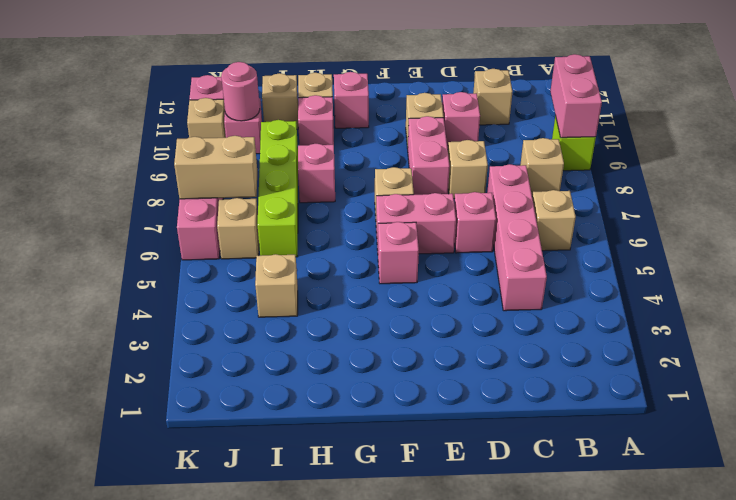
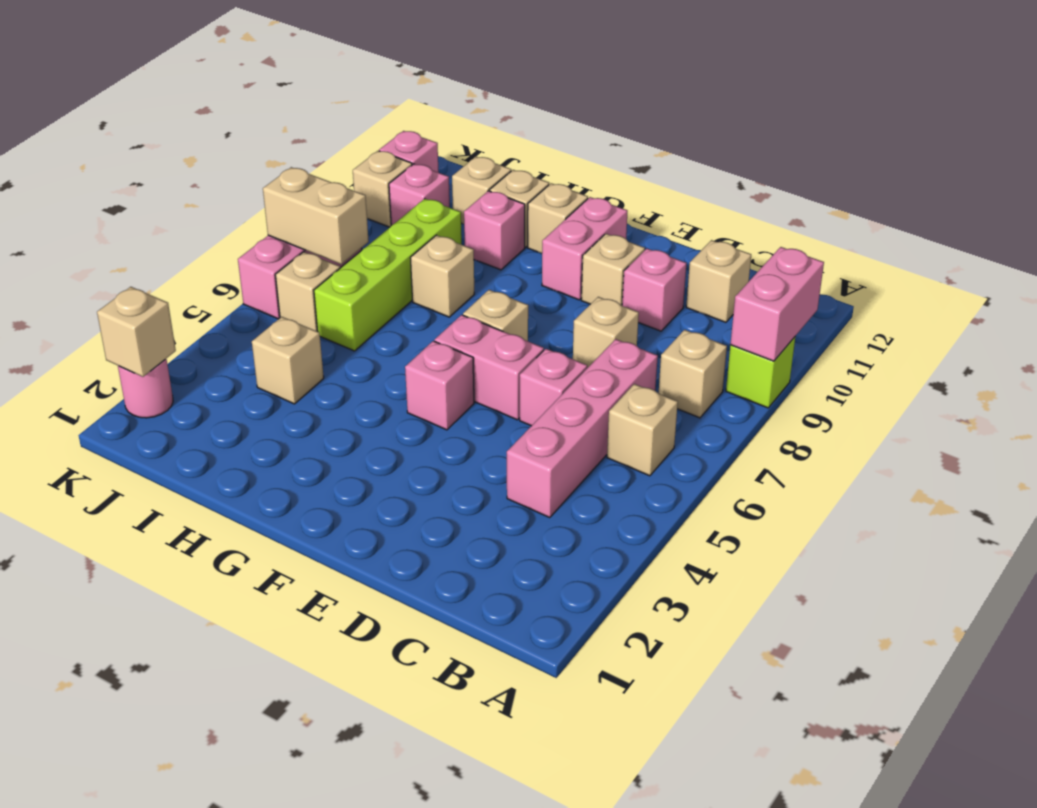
pink 1x2 brick [408,116,450,195] -> pink 1x2 brick moved to [542,197,627,300]
pink 1x1 brick [334,72,369,128] -> tan 1x1 brick [528,183,588,253]
pink 1x1 brick [298,144,335,203] -> tan 1x1 brick [410,235,474,317]
pink 1x1 round brick [221,62,260,121] -> pink 1x1 round brick moved to [118,359,173,418]
none -> tan 1x1 brick [97,287,176,377]

